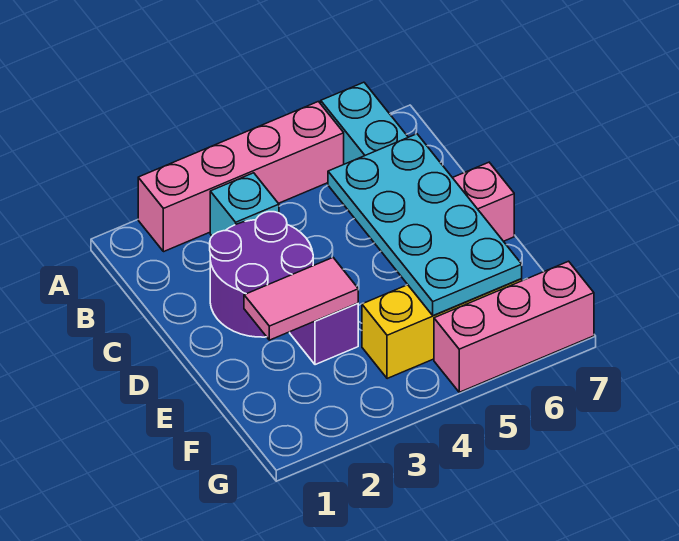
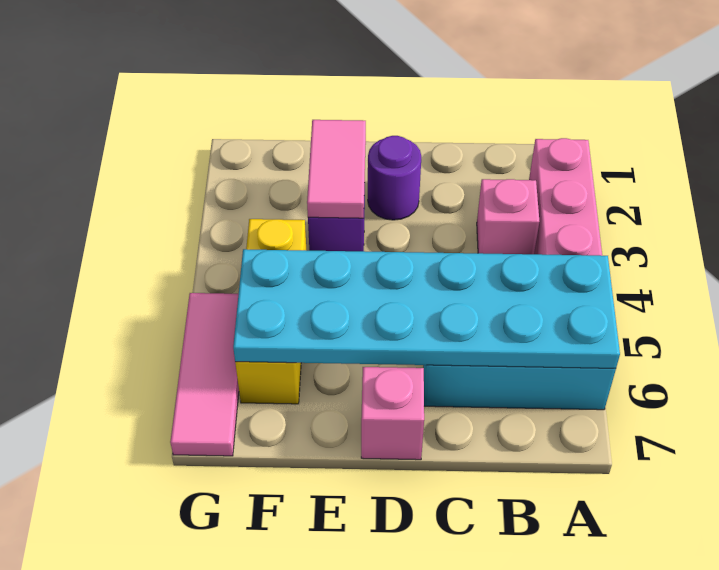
cyan 1x1 brick [210,173,279,236] -> pink 1x1 brick [477,179,539,254]
purple 2x2 round brick [210,212,313,337] -> purple 1x1 round brick [368,136,421,220]
cyan 2x4 plate [328,134,522,316] -> cyan 2x6 plate [233,249,620,368]
pink 1x3 brick [434,261,594,392] -> pink 1x3 tile [170,293,239,456]

